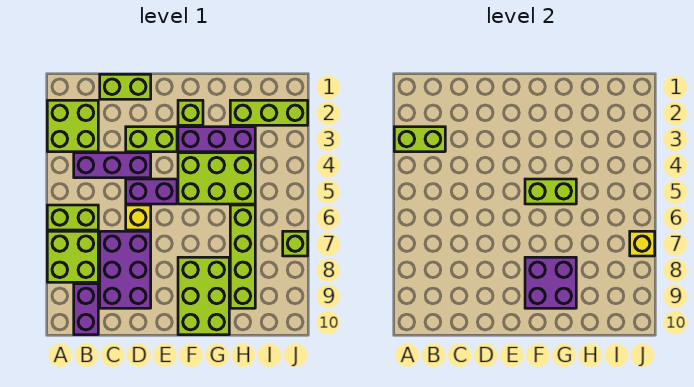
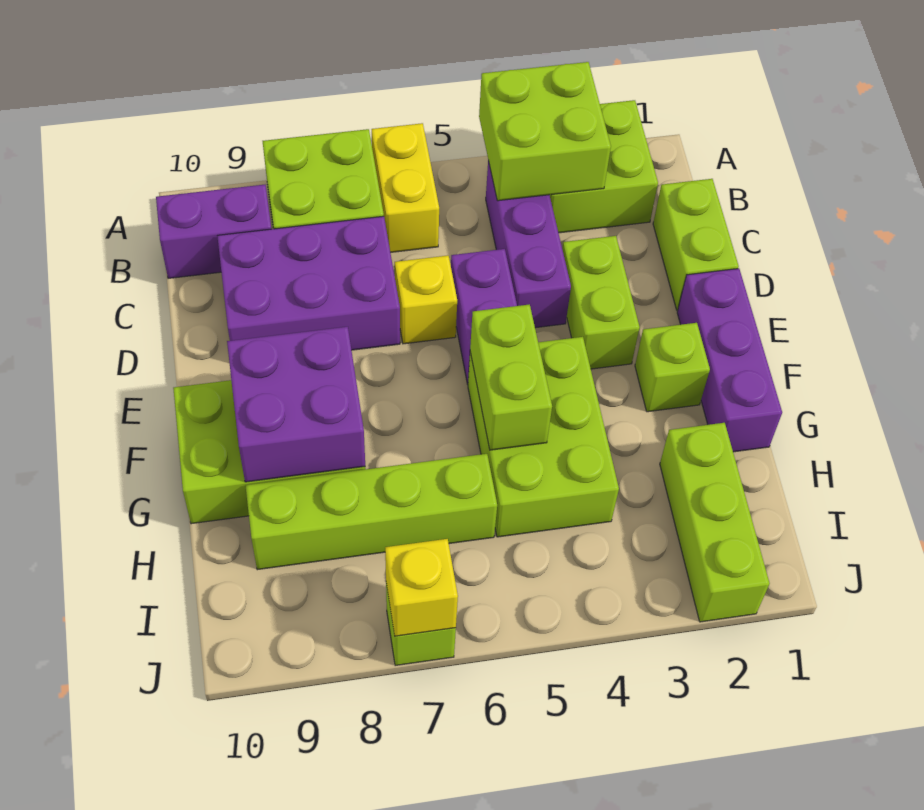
lime 1x2 brick [394,127,445,152] -> lime 2x2 brick [479,62,611,201]
lime 1x2 brick [47,205,98,230] -> yellow 1x2 brick [372,123,439,253]
purple 1x3 brick [178,127,255,152] -> purple 1x3 brick moved to [677,269,782,452]

